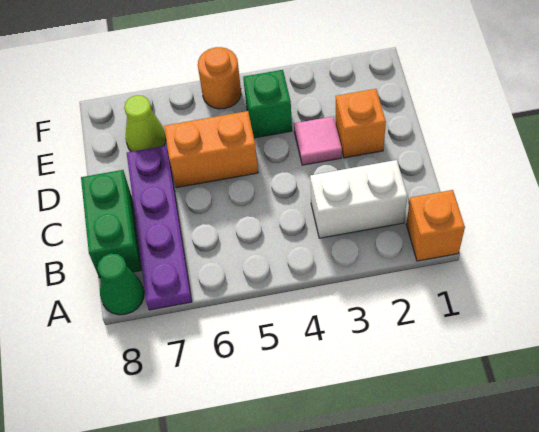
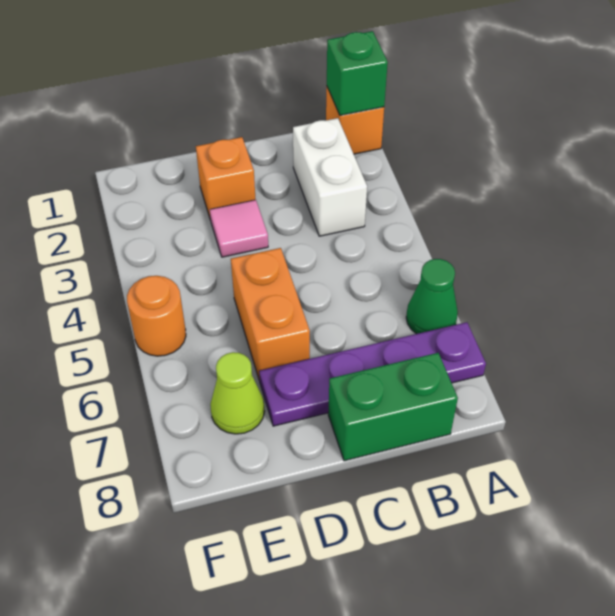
green 1x1 cone [97,254,144,315] -> green 1x1 cone moved to [406,259,458,334]
green 1x1 brick [243,70,292,138] -> green 1x1 brick moved to [327,31,388,115]

